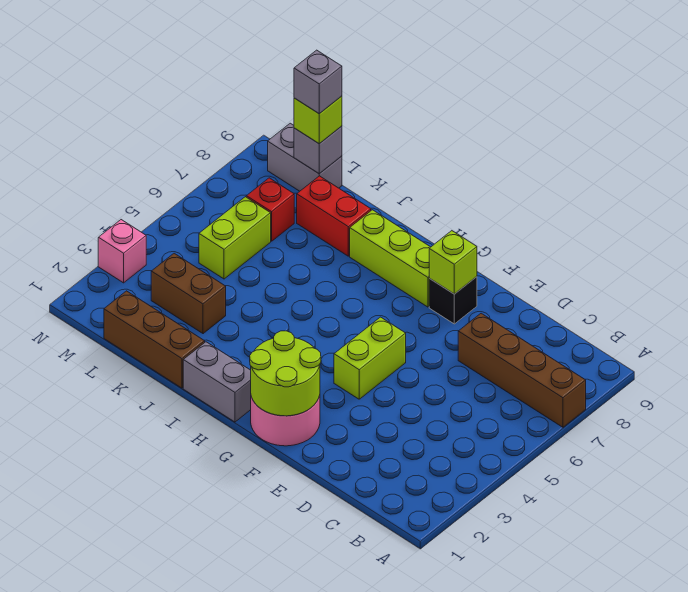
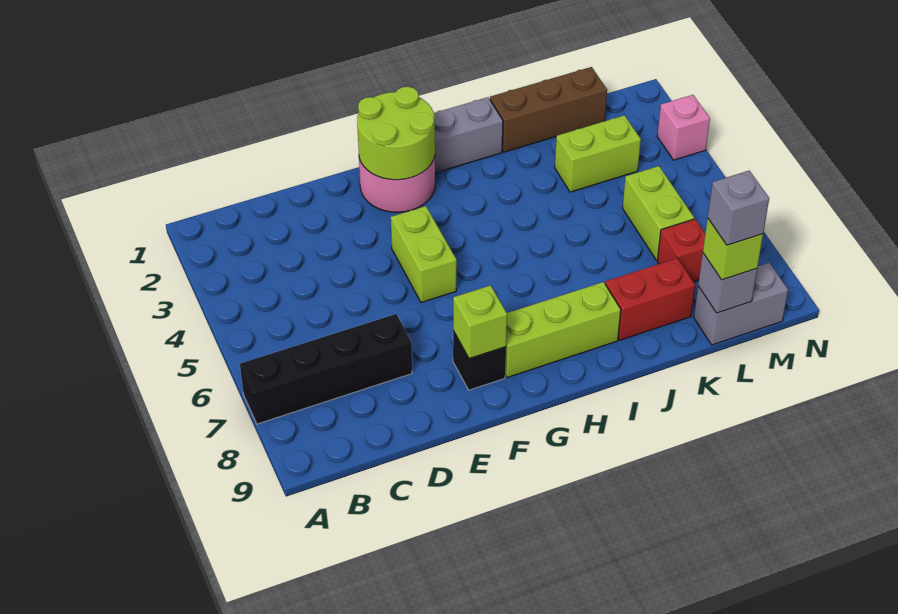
brown 1x4 brick [458,313,586,427] -> black 1x4 brick [240,314,412,424]
brown 1x2 brick [151,253,226,334] -> lime 1x2 brick [555,115,641,192]

